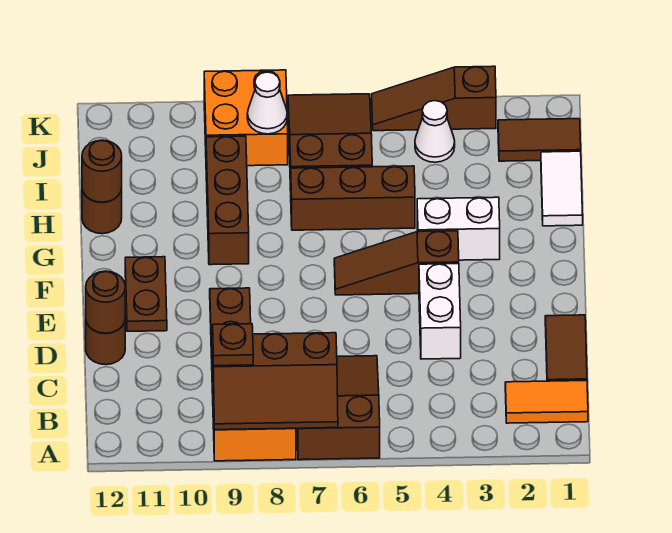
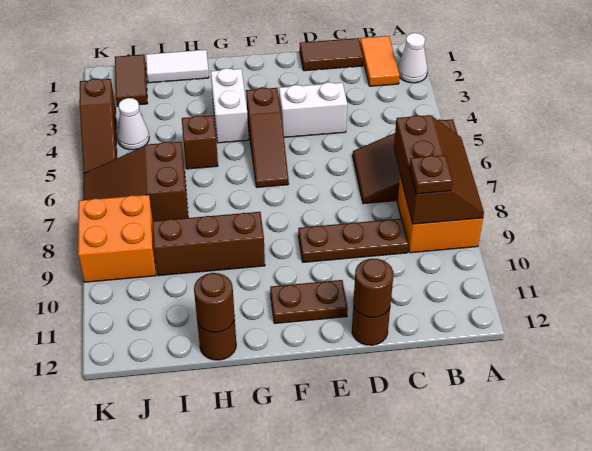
brown 1x3 brick [291,166,415,230] -> brown 1x1 brick [182,115,218,169]
white 1x1 cone [247,72,287,134] -> white 1x1 cone moved to [398,33,427,83]

